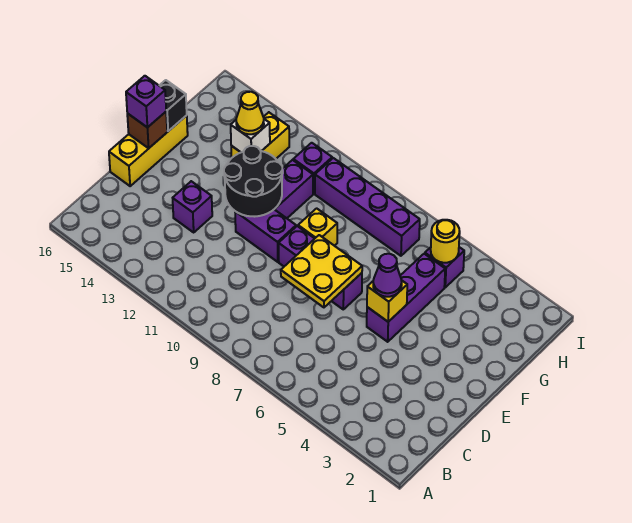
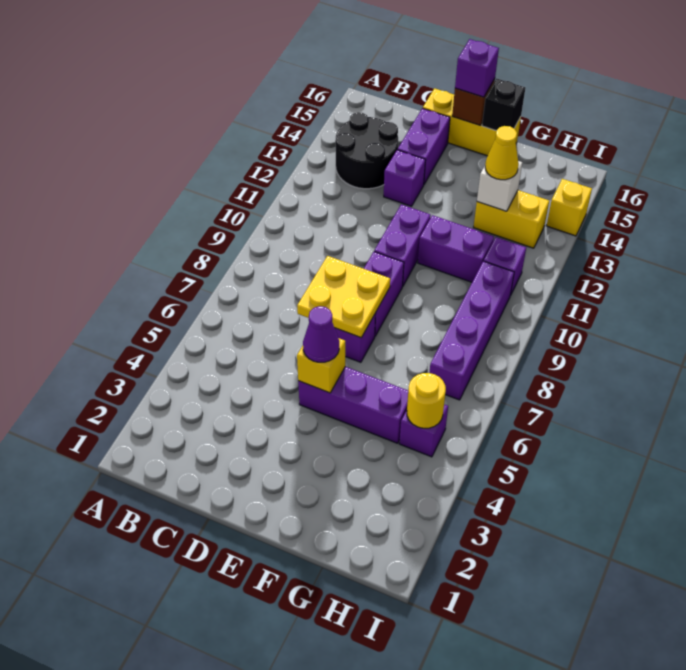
none -> purple 1x2 brick [398,108,450,184]
black 2x2 round brick [224,146,283,217] -> black 2x2 round brick moved to [335,112,398,189]
yellow 1x1 brick [298,208,337,246] -> yellow 1x1 brick moved to [547,179,592,236]

